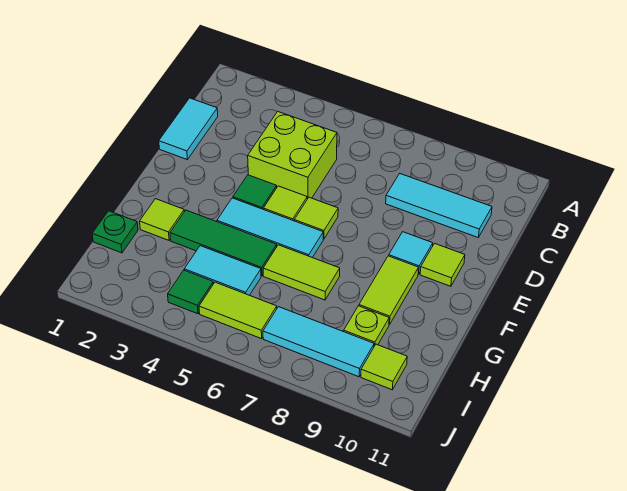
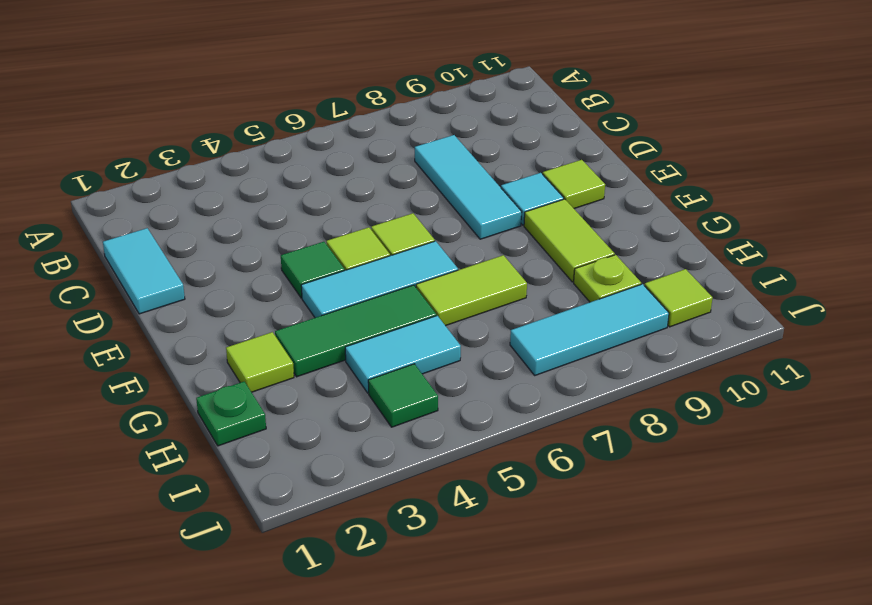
lime 2x2 brick [248,112,337,199] -> none
cyan 1x3 tile [386,174,492,238] -> cyan 1x3 tile turned to [415,135,522,239]
lime 1x2 tile [199,282,277,339] -> none

